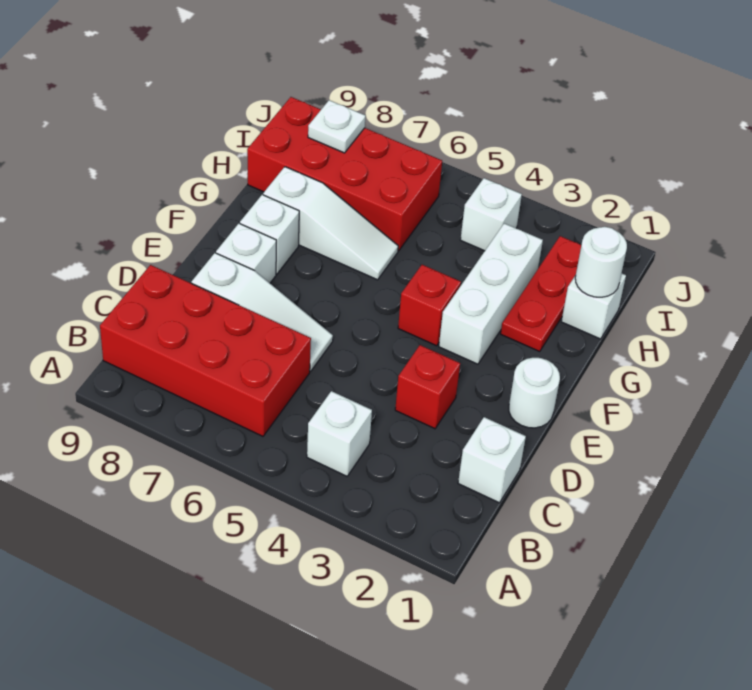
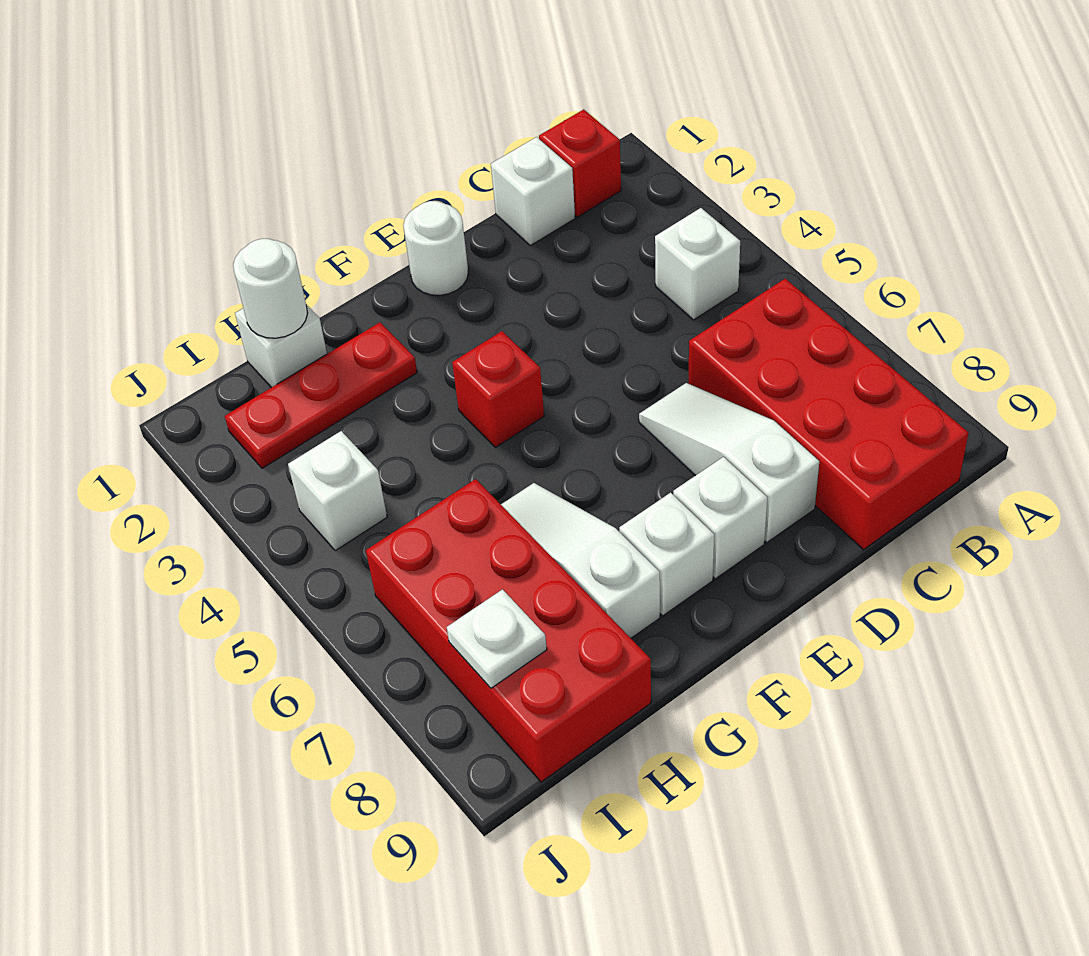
red 1x1 brick [395,345,460,429] -> red 1x1 brick moved to [539,109,621,217]
white 1x3 brick [439,223,543,364] -> none

